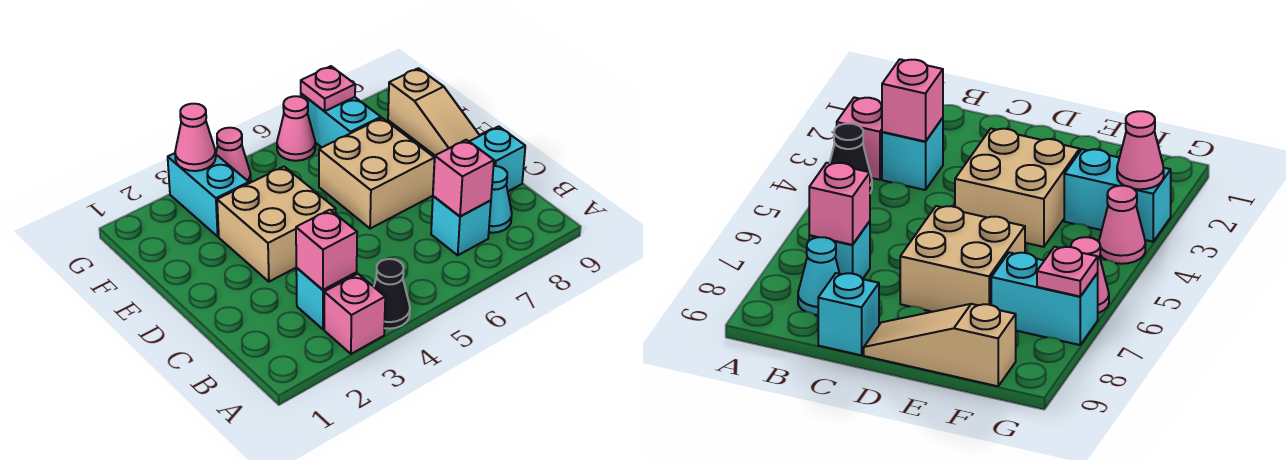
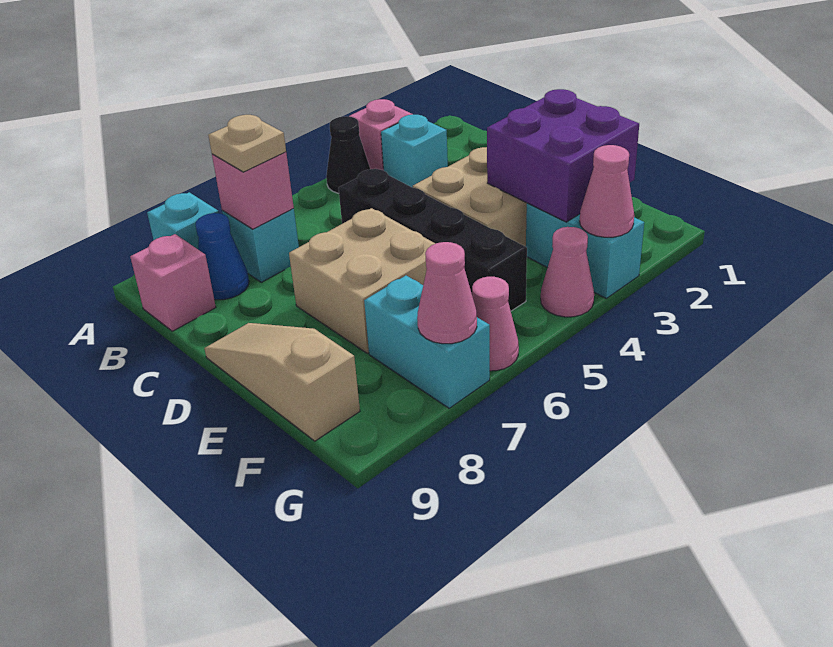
pink 1x1 brick [296,210,357,290] -> pink 1x1 brick moved to [130,234,216,331]
none -> tan 1x1 plate [208,115,286,172]
cyan 1x1 cone [489,166,512,233] -> blue 1x1 cone [196,213,249,300]
none -> black 1x4 brick [338,169,527,311]
cyan 1x1 brick [469,126,525,191] -> cyan 1x1 brick moved to [147,192,219,249]
none -> purple 2x2 brick [487,89,639,222]
pink 1x1 plate [301,66,355,111] -> pink 1x1 cone [417,242,477,344]

